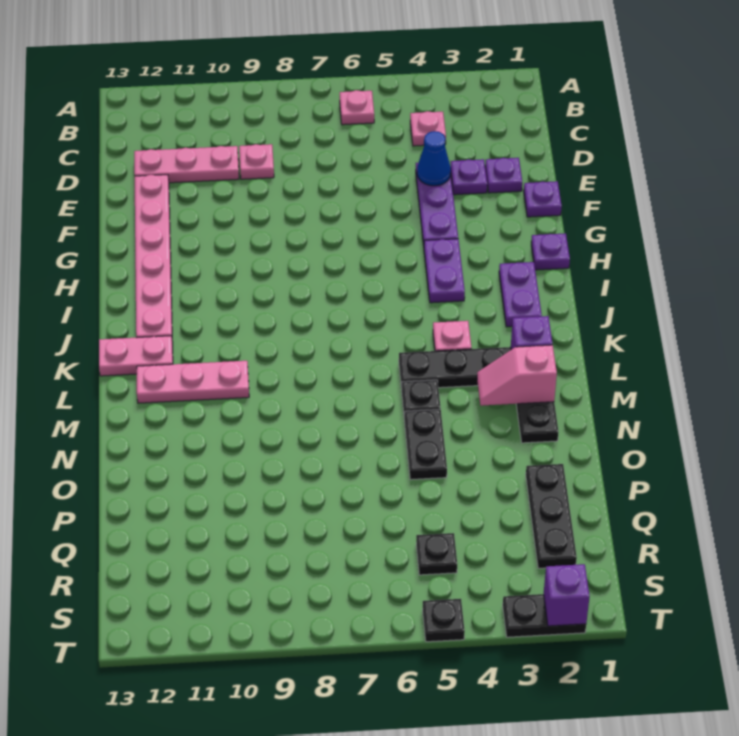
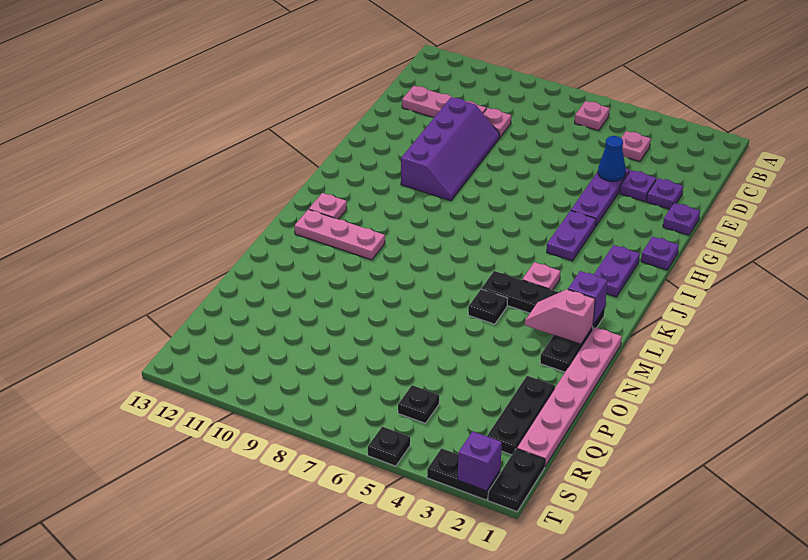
none -> purple 2x4 slope [401,97,500,201]
pink 1x6 plate [135,175,173,343] -> pink 1x6 plate moved to [517,327,622,466]
pink 1x2 plate [99,336,173,376] -> pink 1x1 plate [309,193,347,219]
black 1x2 plate [404,409,447,480] -> black 1x2 plate moved to [488,449,545,511]

